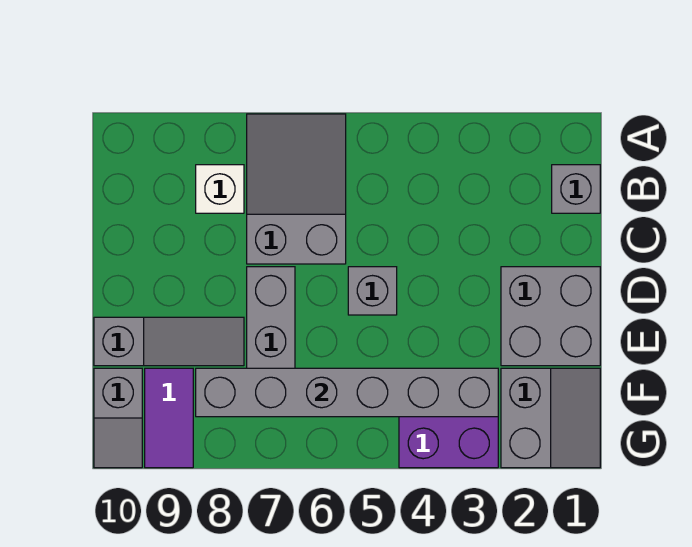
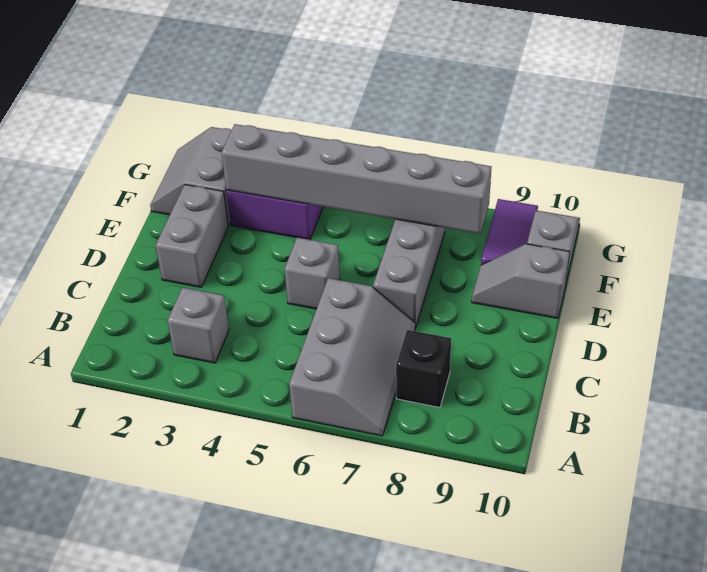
grey 2x3 slope [247,114,346,264] -> grey 2x3 slope turned to [289,278,415,436]
grey 1x1 brick [552,165,600,213] -> grey 1x1 brick moved to [167,287,229,363]
white 1x1 brick [196,165,244,213] -> black 1x1 brick [396,330,451,407]
grey 2x2 brick [501,267,600,366] -> grey 1x2 brick [156,185,228,287]
grey 1x3 slope [94,317,244,366] -> grey 1x2 slope [472,244,570,318]

